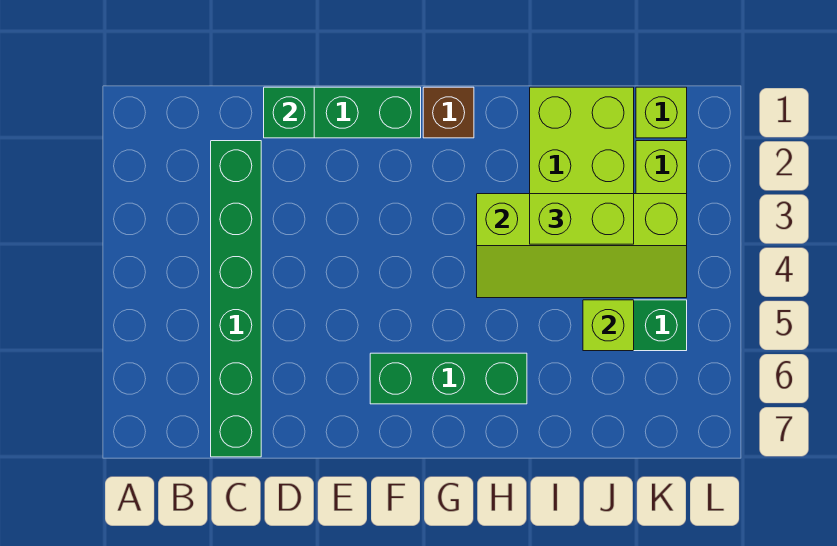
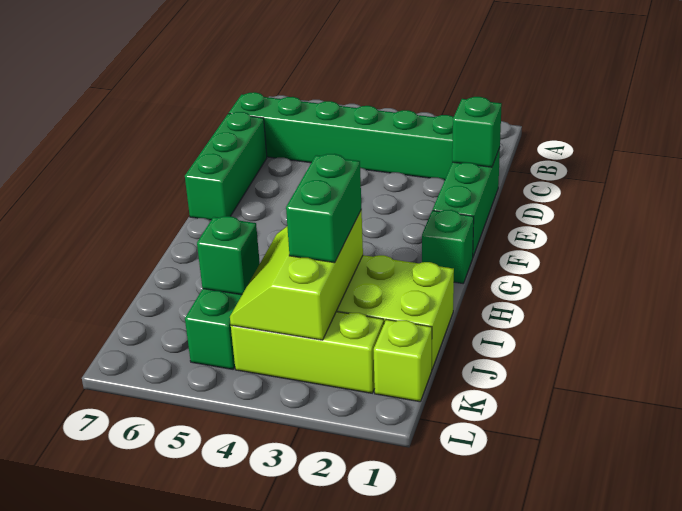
green 1x3 brick [370,353,527,404] -> green 1x3 brick moved to [185,112,267,220]
brown 1x1 brick [423,87,474,138] -> green 1x1 brick [422,210,474,283]
lime 2x4 slope [477,194,687,298] -> lime 2x3 slope [230,210,363,340]
lime 1x2 brick [530,194,634,244] -> green 1x2 brick [286,154,361,263]
lime 1x1 brick [583,300,634,351] -> green 1x1 brick [197,216,260,295]

